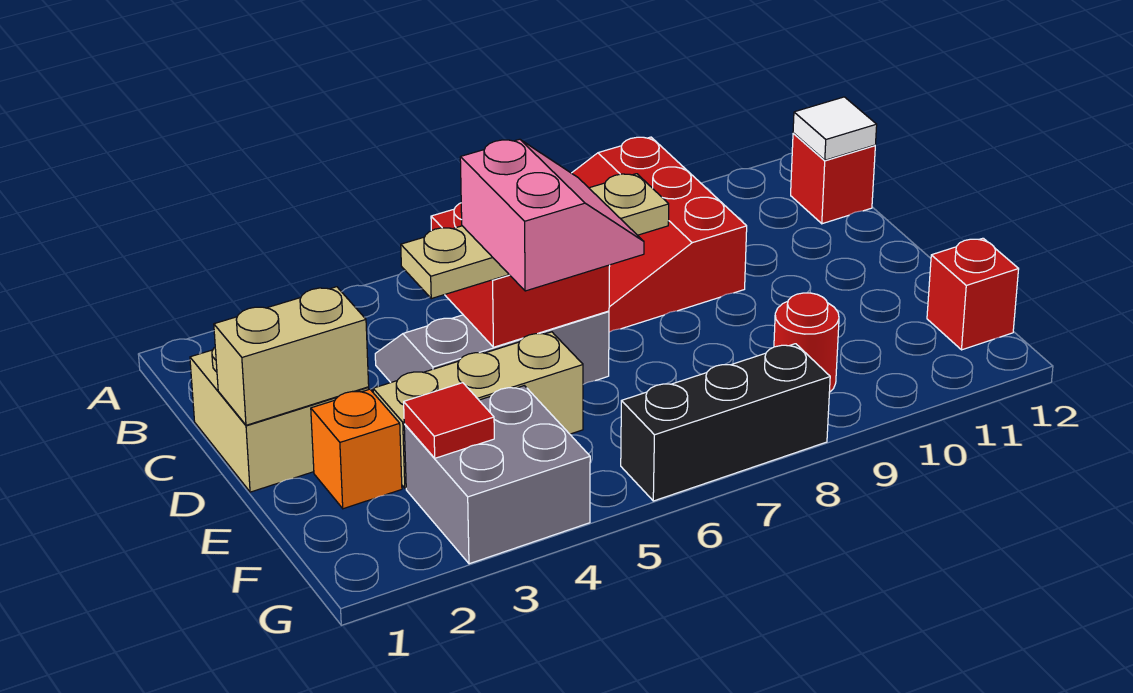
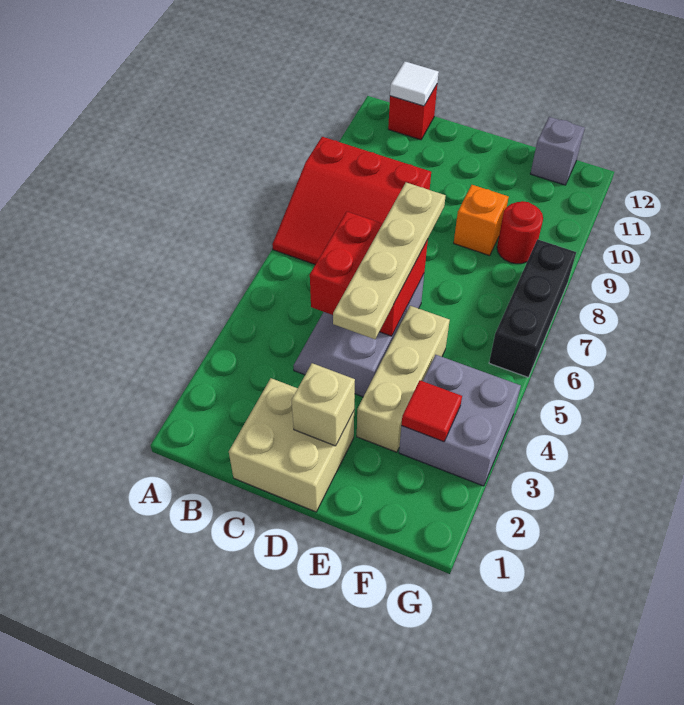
tan 1x2 brick [214,287,369,425] -> tan 1x1 brick [292,363,355,446]
pink 2x2 slope [460,139,644,291] -> none
orange 1x1 brick [311,389,402,509] -> orange 1x1 brick moved to [454,185,508,256]
red 1x1 brick [927,238,1019,350] -> grey 1x1 brick [530,117,585,185]

